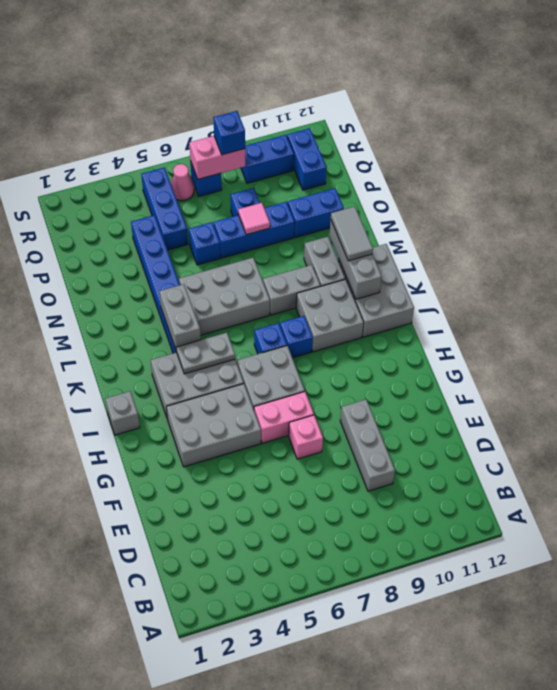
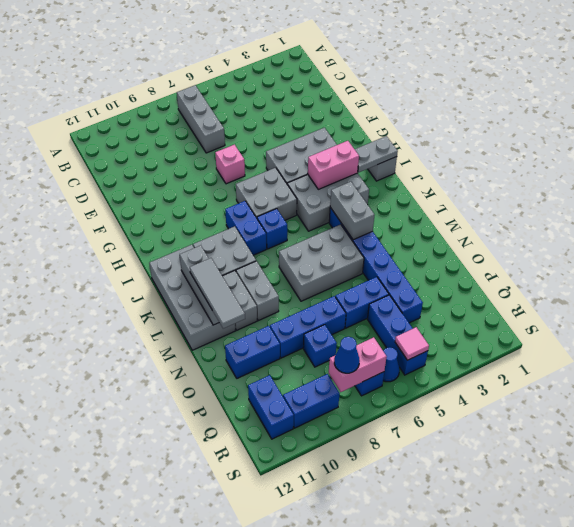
grey 1x3 brick [340,400,395,491] -> grey 1x3 brick moved to [177,85,225,153]
pink 1x2 brick [254,392,314,443] -> pink 1x2 brick moved to [308,141,359,189]
grey 1x2 plate [176,333,235,374] -> grey 1x2 plate moved to [355,136,398,172]
blue 1x1 brick [280,316,313,358] -> blue 1x2 brick [225,201,267,255]
grey 2x3 brick [338,244,414,337] -> grey 2x4 brick [149,245,235,350]
grey 1x2 brick [263,265,320,315] -> grey 1x2 brick turned to [236,261,279,321]
grey 1x2 tile [331,207,373,261] -> grey 1x3 tile [190,258,245,329]
blue 1x1 brick [189,222,221,265] -> blue 1x2 brick [335,277,389,328]
pink 1x1 tile [238,203,270,235] -> pink 1x1 tile moved to [395,327,429,360]
pink 1x1 cone [171,164,194,201] -> blue 1x1 cone [383,347,400,382]
blue 1x1 brick [213,111,245,155] -> blue 1x1 cone [334,337,360,373]

